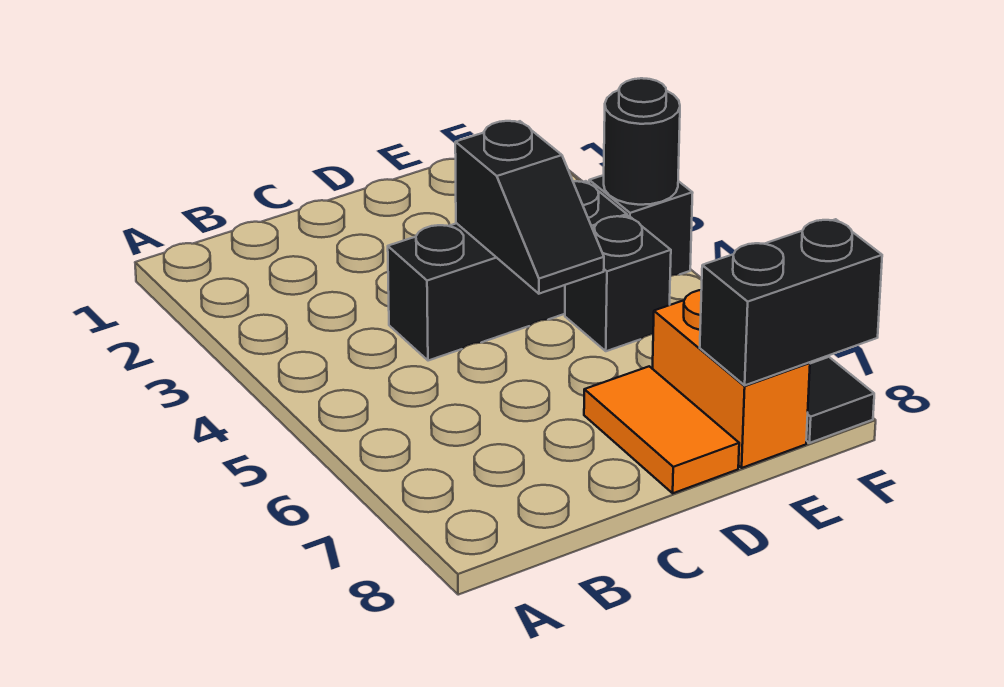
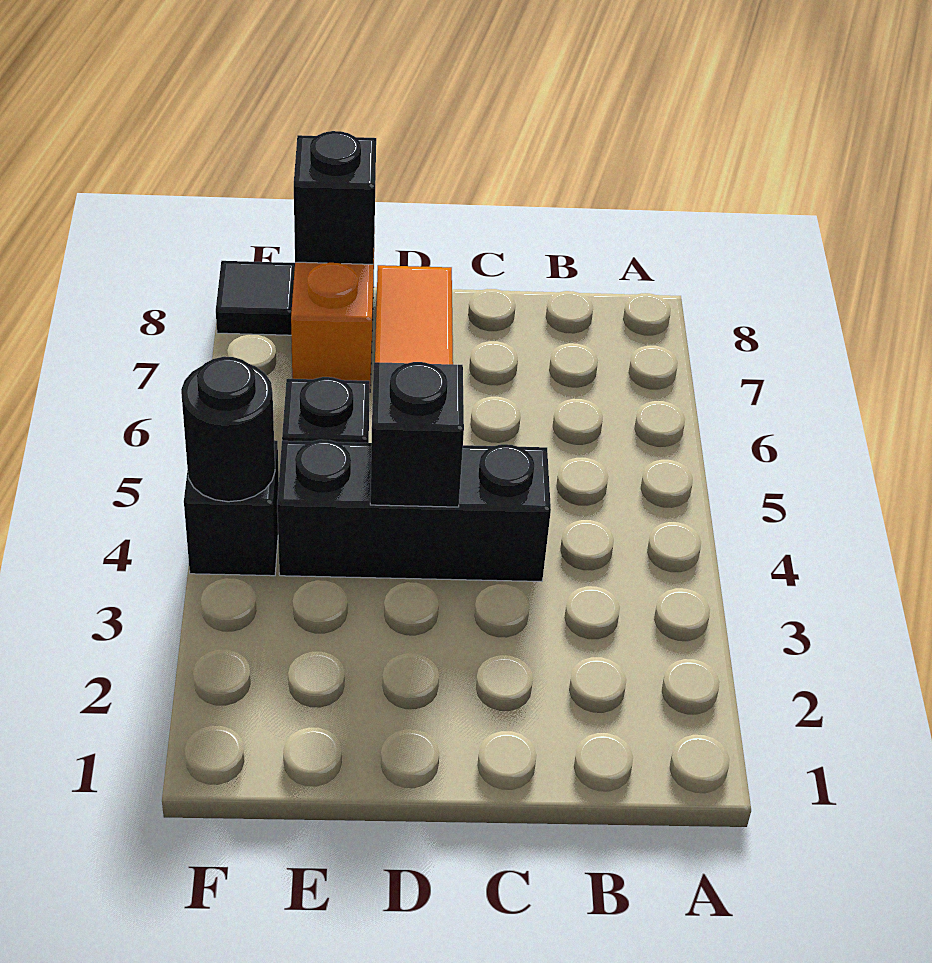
black 1x2 brick [700,219,882,385] -> black 1x1 brick [294,131,376,264]

